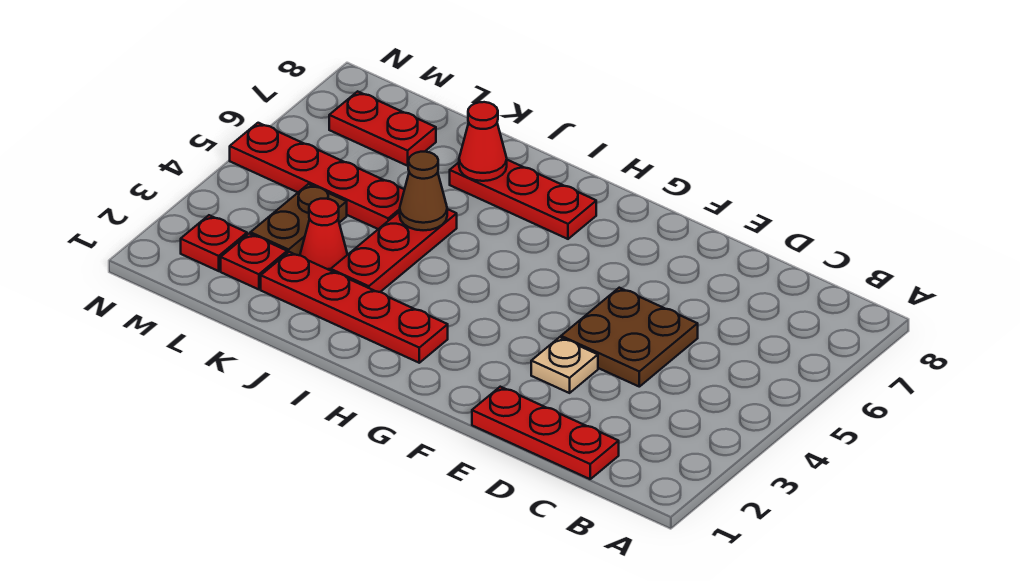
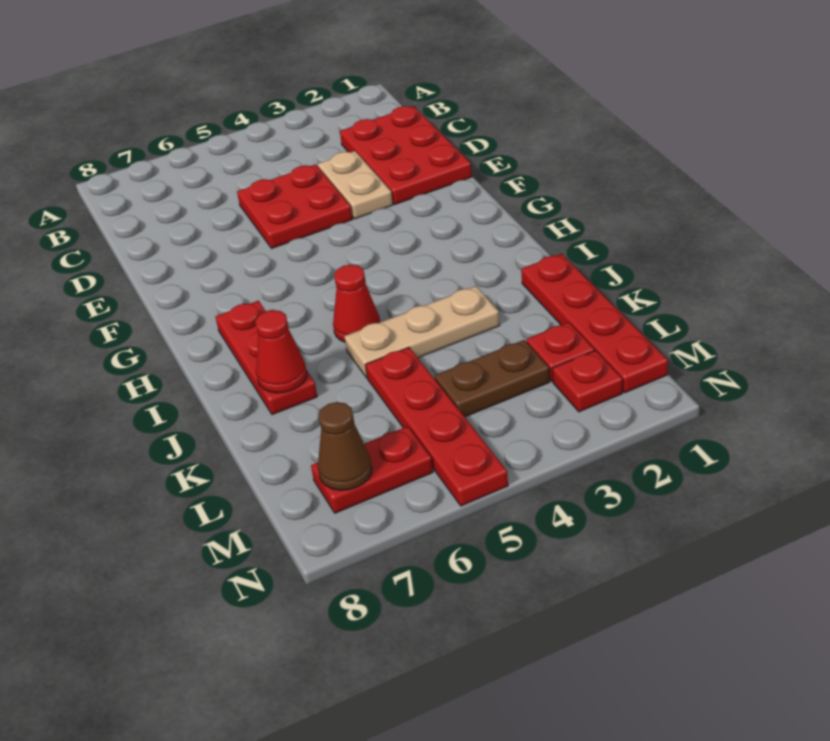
red 1x3 plate [472,387,619,479] -> red 2x3 plate [340,106,472,204]
brown 2x2 plate [561,288,698,387] -> red 2x2 plate [237,164,352,248]
tan 1x1 plate [531,337,598,393] -> tan 1x2 plate [318,151,393,219]
red 1x4 plate [261,252,448,363] -> red 1x4 plate moved to [521,254,668,393]
red 1x3 plate [331,209,457,292] -> tan 1x3 plate [344,286,500,378]
brown 1x1 cone [400,152,447,230] -> brown 1x1 cone moved to [318,402,372,490]
red 1x1 cone [300,199,347,270] -> red 1x1 cone moved to [333,265,380,342]
red 1x2 plate [329,91,436,166] -> red 1x2 plate turned to [311,426,433,513]

